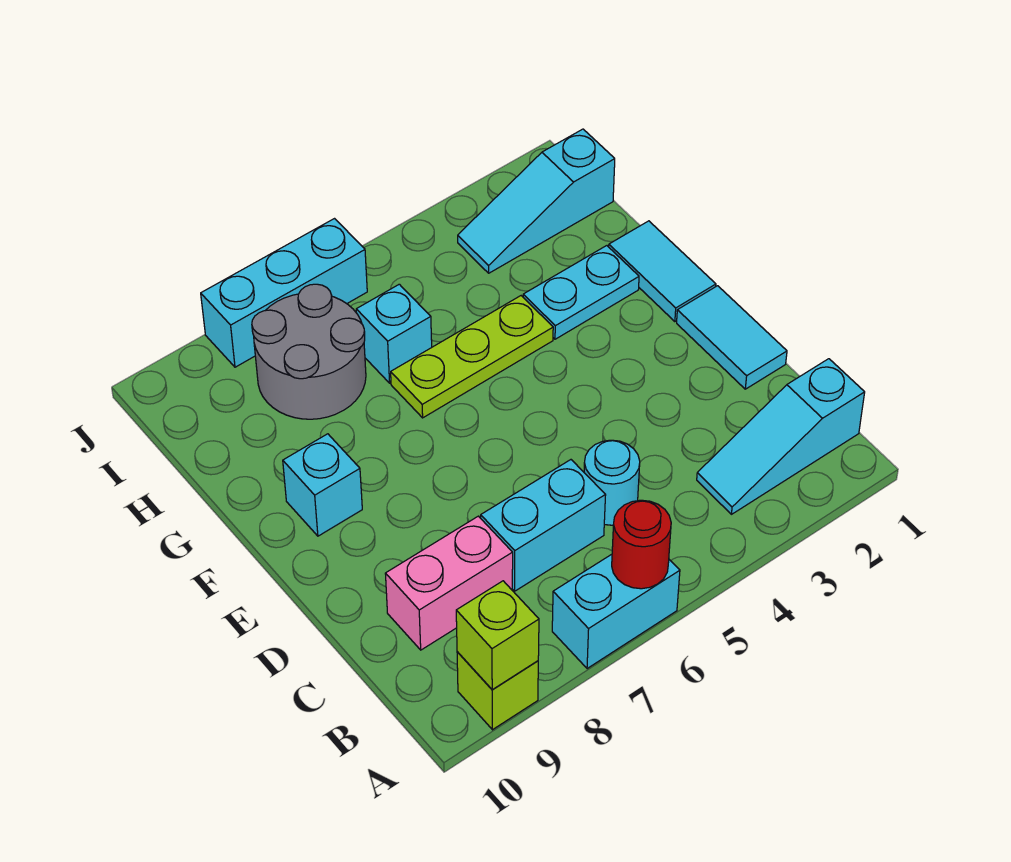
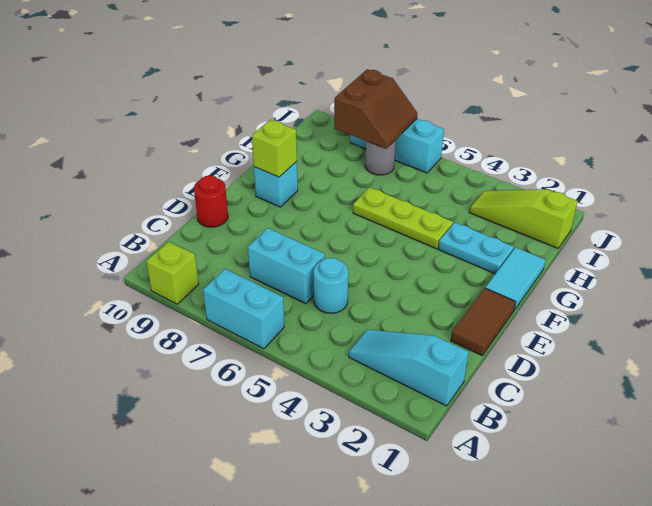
red 1x1 round brick [612,500,671,589] -> red 1x1 round brick moved to [194,175,228,227]
lime 1x1 brick [456,581,539,689] -> lime 1x1 brick moved to [252,120,297,177]
pink 1x2 brick [385,516,513,650] -> none
cyan 1x2 tile [677,286,787,389] -> brown 1x2 tile [451,288,516,355]
cyan 1x1 brick [356,284,432,383] -> none
grey 2x2 round brick [252,284,366,419] -> grey 1x1 round brick [365,140,396,175]
cyan 1x3 slope [458,129,615,273] -> lime 1x3 slope [469,189,578,248]
none -> brown 2x2 slope [334,69,417,149]

